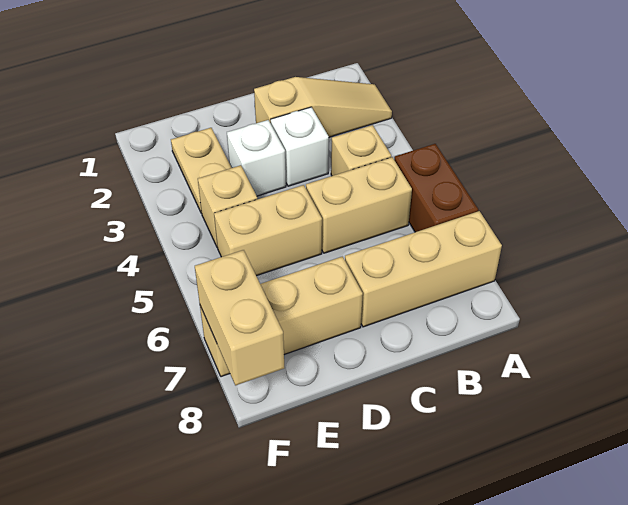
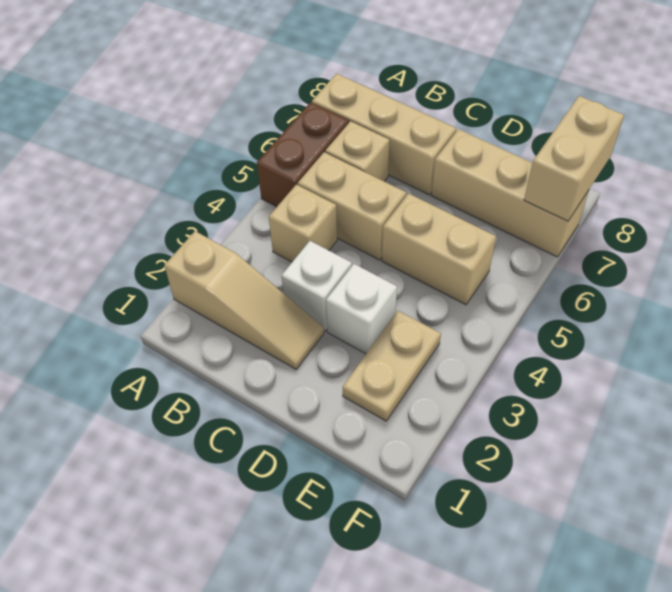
tan 1x3 slope [254,77,392,137] -> tan 1x3 slope turned to [164,231,324,369]
tan 1x1 brick [198,165,257,248] -> tan 1x1 brick moved to [325,121,390,181]

